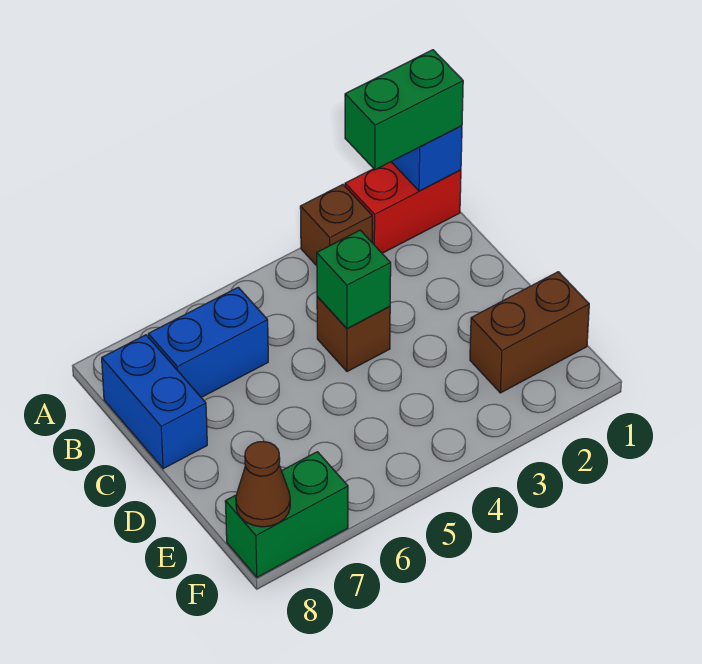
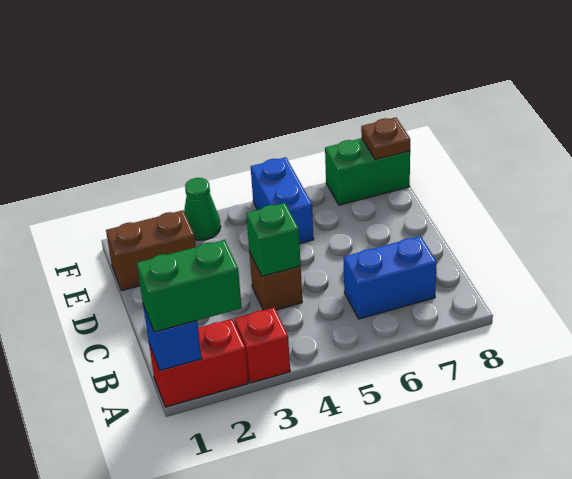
brown 1x1 brick [300,184,372,266] -> red 1x1 brick [234,307,290,383]
blue 1x2 brick [102,335,207,469] -> blue 1x2 brick moved to [251,157,314,243]
none -> green 1x1 cone [184,178,221,240]
brown 1x1 cone [236,441,290,527] -> brown 1x1 plate [361,117,410,159]

